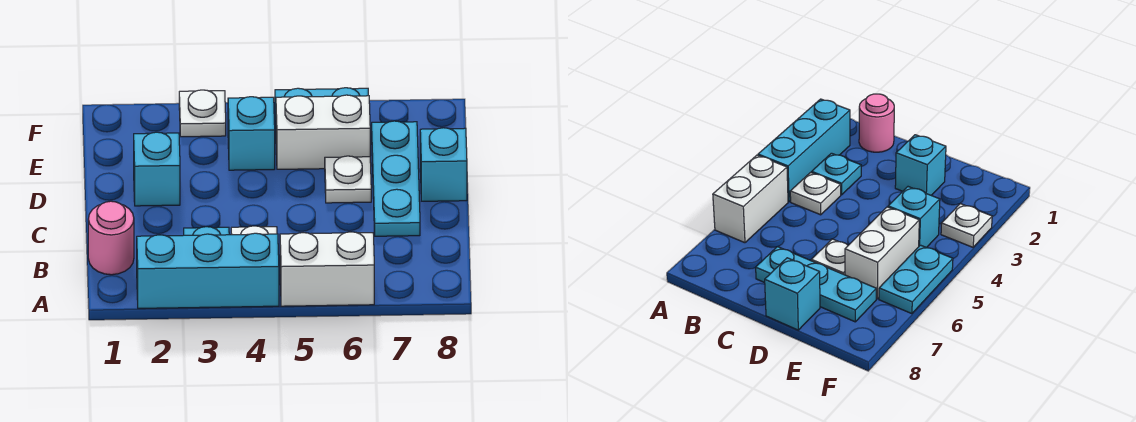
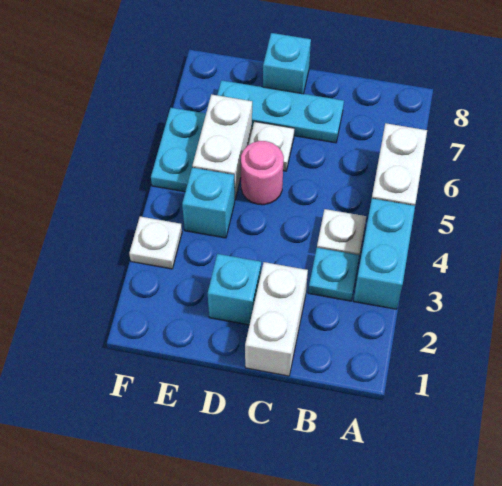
cyan 1x3 brick [137,233,279,308] -> cyan 1x2 brick [354,198,415,309]
pink 1x1 round brick [88,201,134,275] -> pink 1x1 round brick moved to [241,141,284,205]
none -> white 1x2 brick [245,262,308,376]

